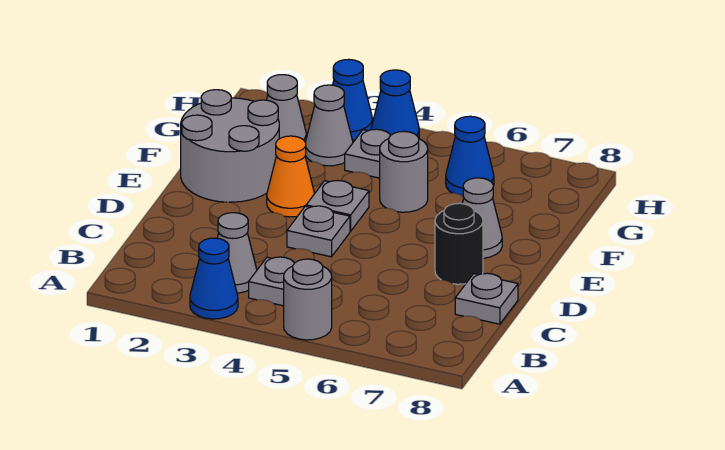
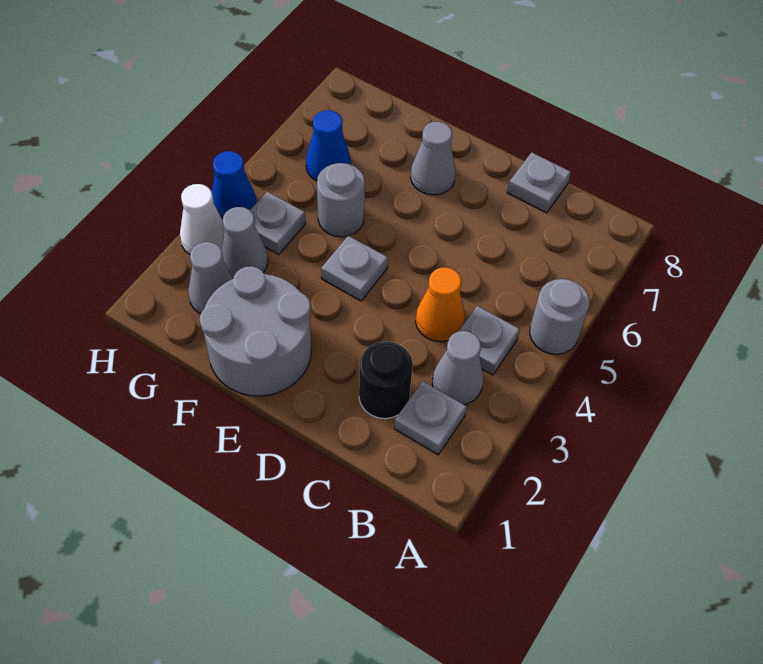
blue 1x1 cone [190,238,238,319] -> none
grey 1x1 plate [287,206,350,257] -> grey 1x1 plate moved to [394,381,467,455]
black 1x1 round brick [435,203,483,284] -> black 1x1 round brick moved to [359,342,413,419]
orange 1x1 cone [267,136,314,217] -> orange 1x1 cone moved to [416,267,465,342]
blue 1x1 cone [333,59,372,140] -> white 1x1 cone [180,184,224,255]

